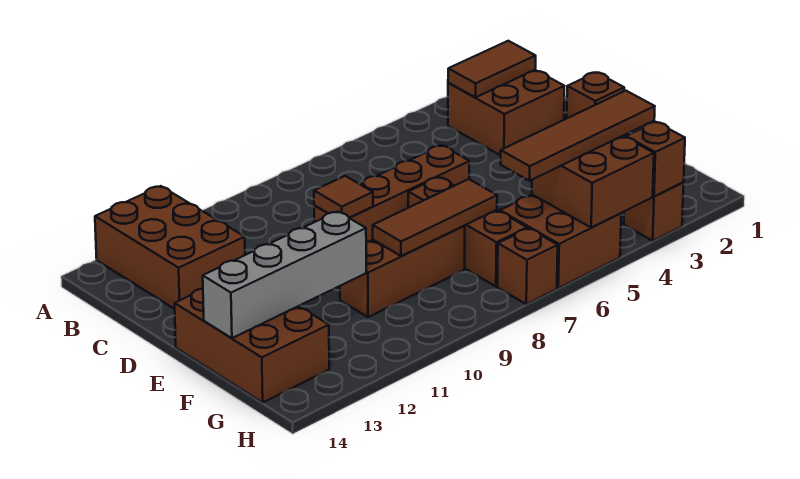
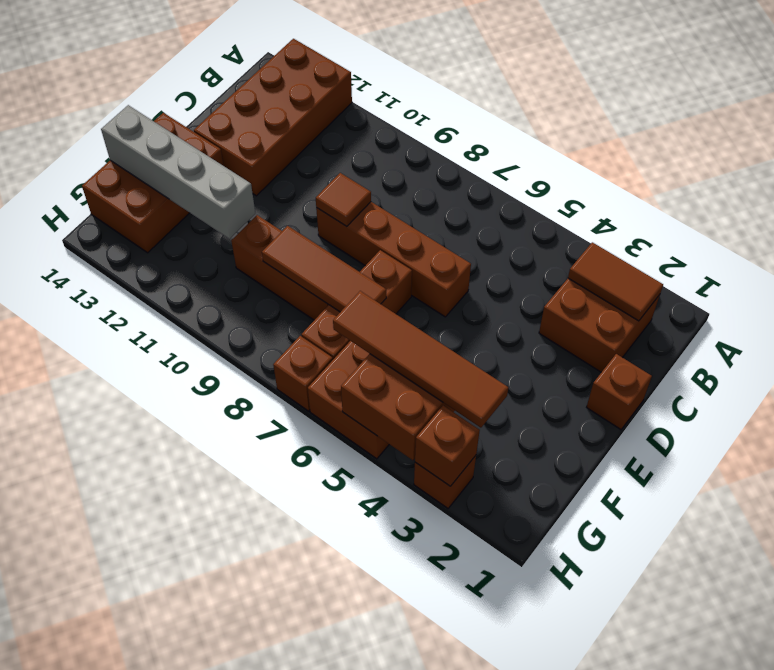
brown 2x3 brick [95,186,245,309] -> brown 2x4 brick [194,39,352,196]

